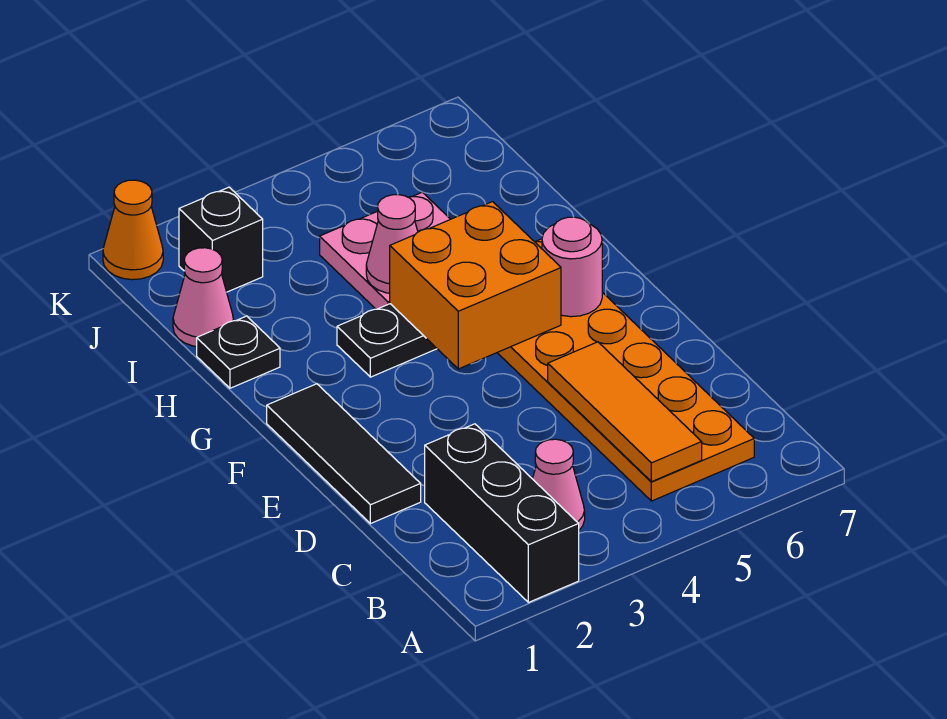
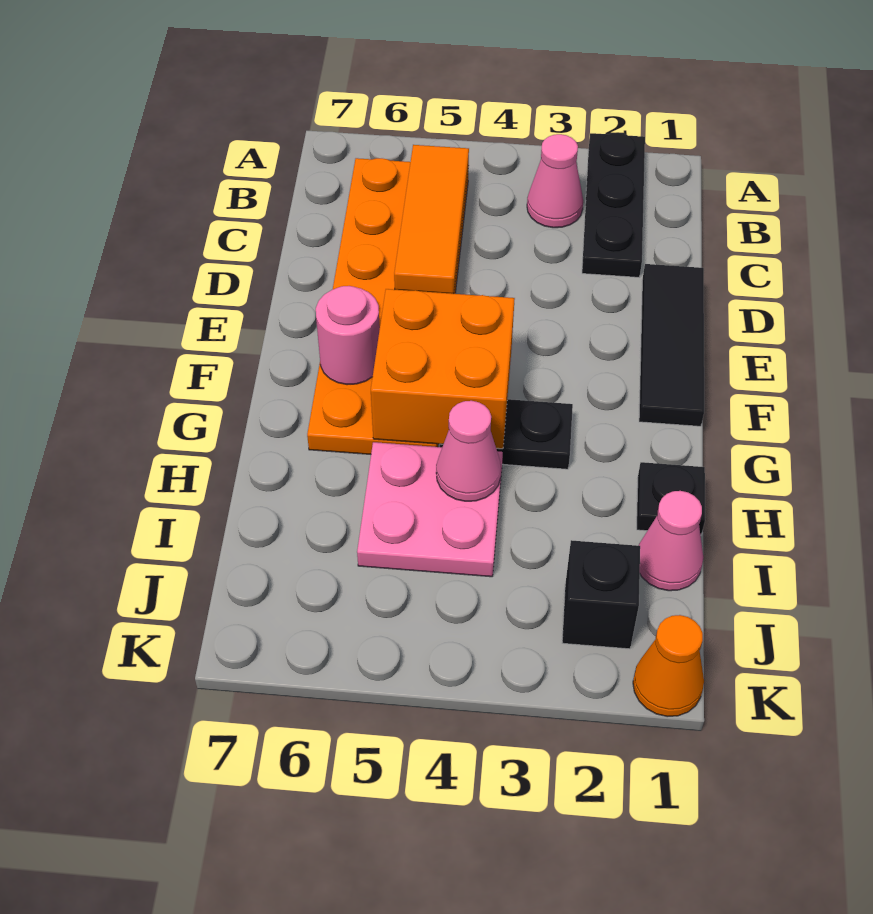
black 1x3 brick [425,424,579,602] -> black 1x3 plate [582,133,645,277]

